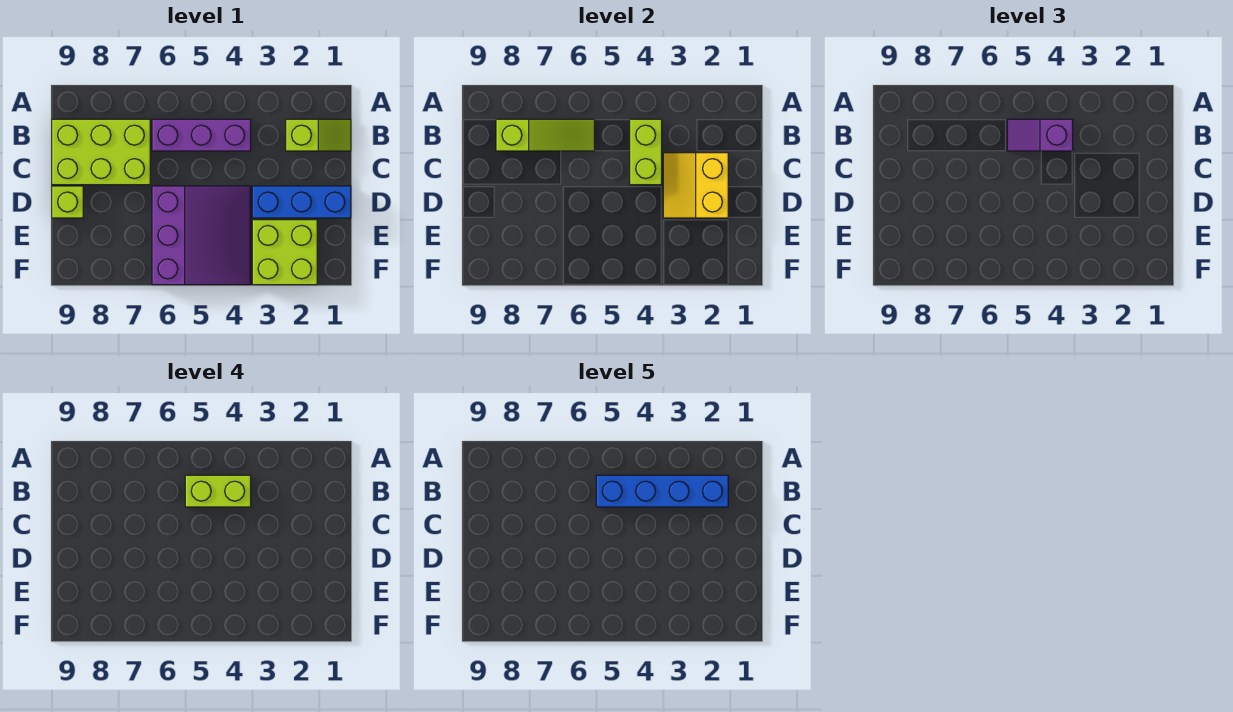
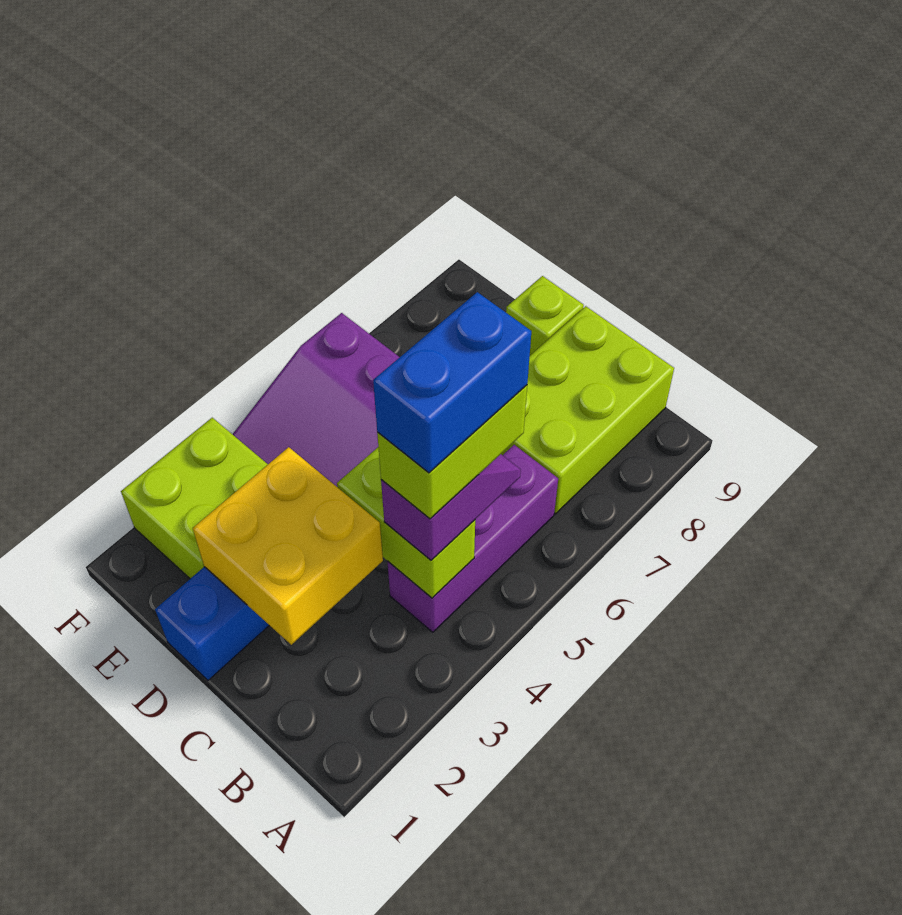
lime 1x2 slope [286,119,351,151] -> none
blue 1x4 brick [596,475,728,507] -> blue 1x2 brick [373,292,531,473]
lime 1x3 slope [496,119,595,151] -> none
yellow 2x2 slope [663,153,728,218] -> yellow 2x2 brick [193,447,383,645]

